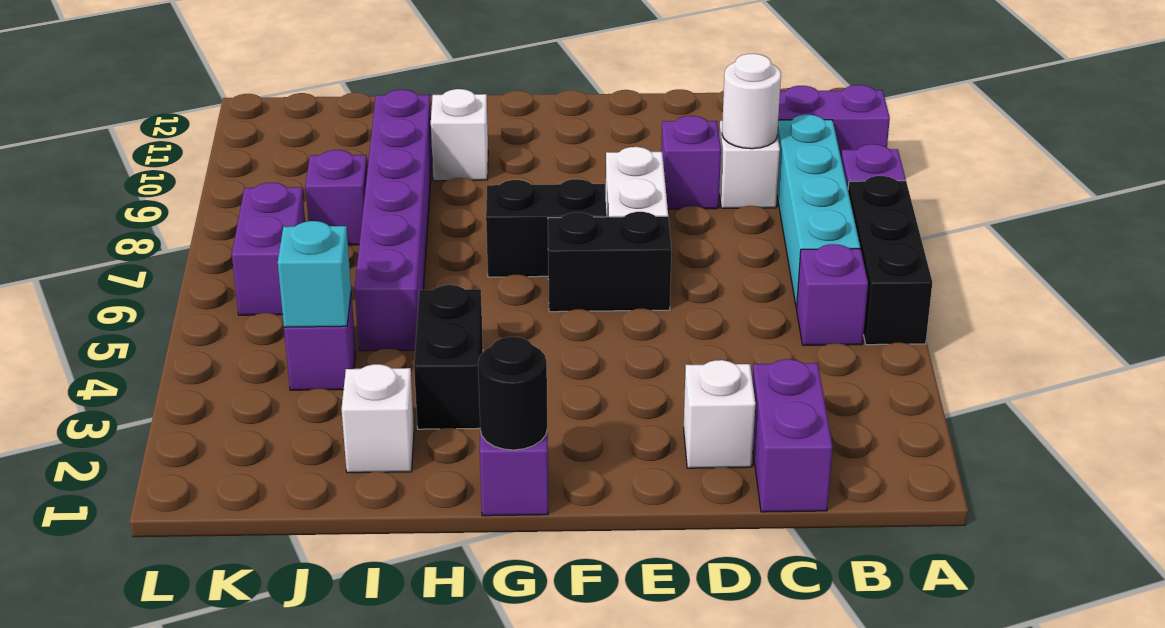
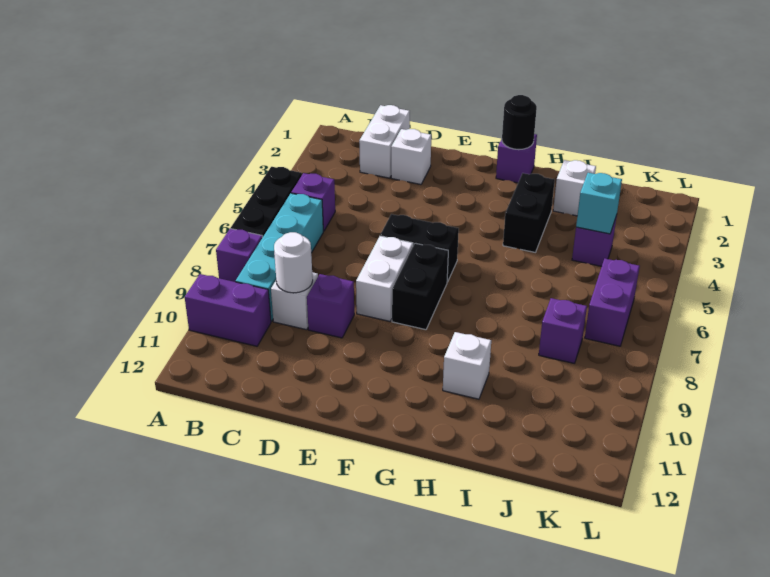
purple 1x2 brick [752,359,833,512] -> white 1x2 brick [359,105,410,178]
black 1x2 brick [486,179,607,277] -> black 1x2 brick turned to [392,243,448,330]
purple 1x6 brick [355,90,432,351] -> none

